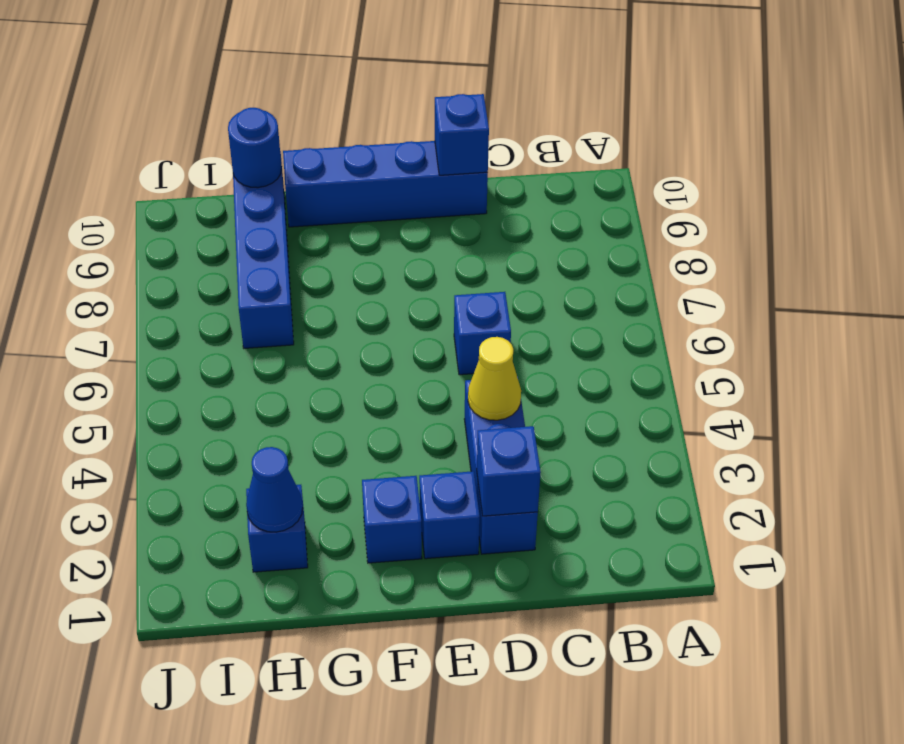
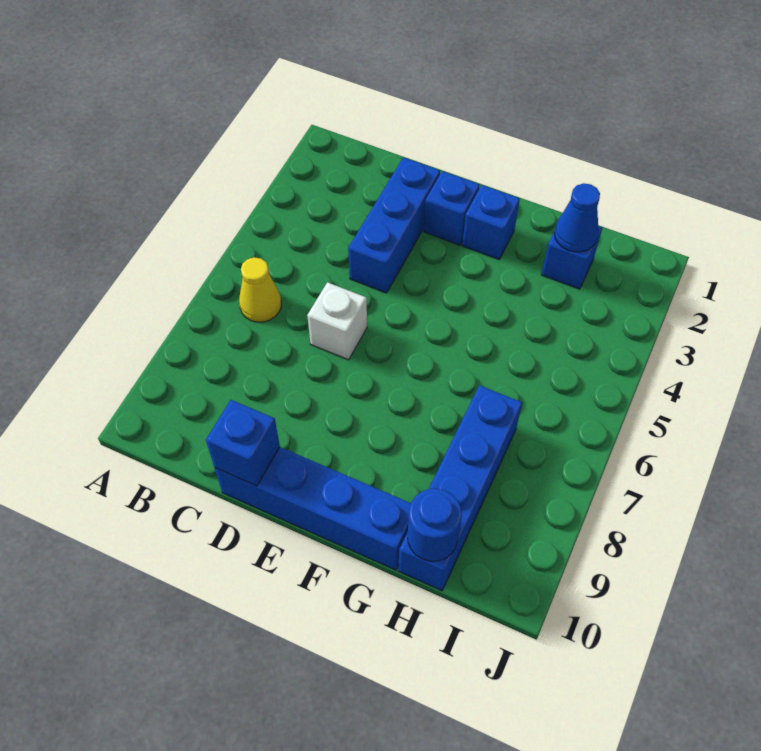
blue 1x1 brick [477,426,541,516] -> none
yellow 1x1 cone [468,337,521,420] -> yellow 1x1 cone moved to [239,257,281,322]
blue 1x1 brick [454,292,511,375] -> white 1x1 brick [307,282,367,360]

